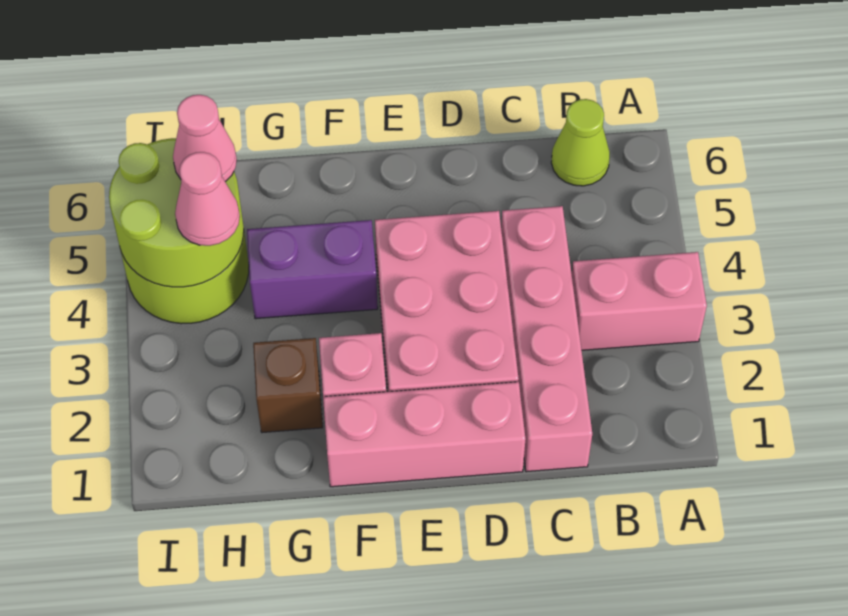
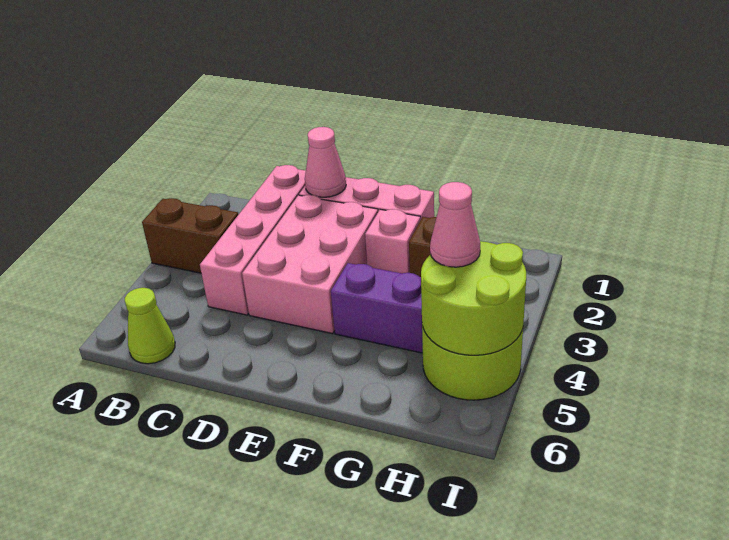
pink 1x2 brick [572,252,707,350] -> brown 1x2 brick [142,198,239,273]
pink 1x1 cone [173,95,237,182] -> pink 1x1 cone moved to [305,127,346,197]

